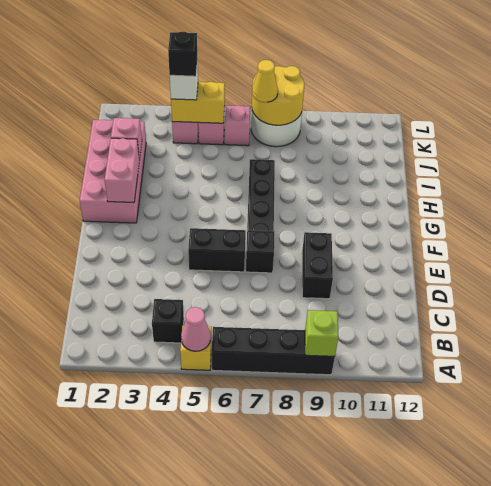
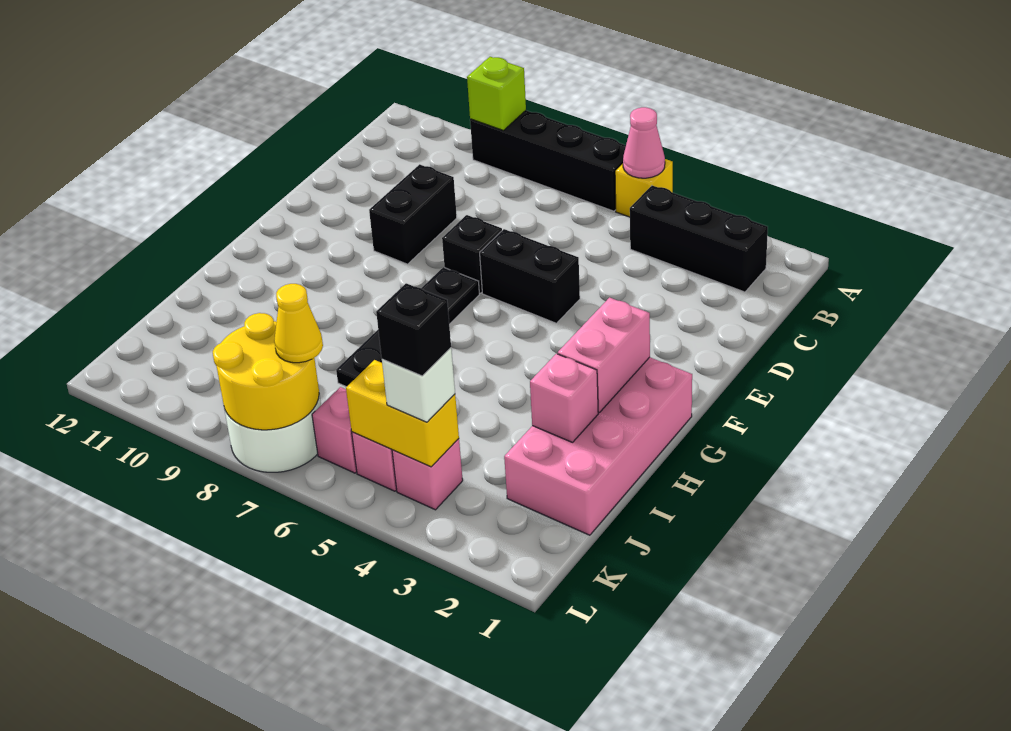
black 1x1 brick [152,299,184,343] -> black 1x3 brick [630,185,768,292]

